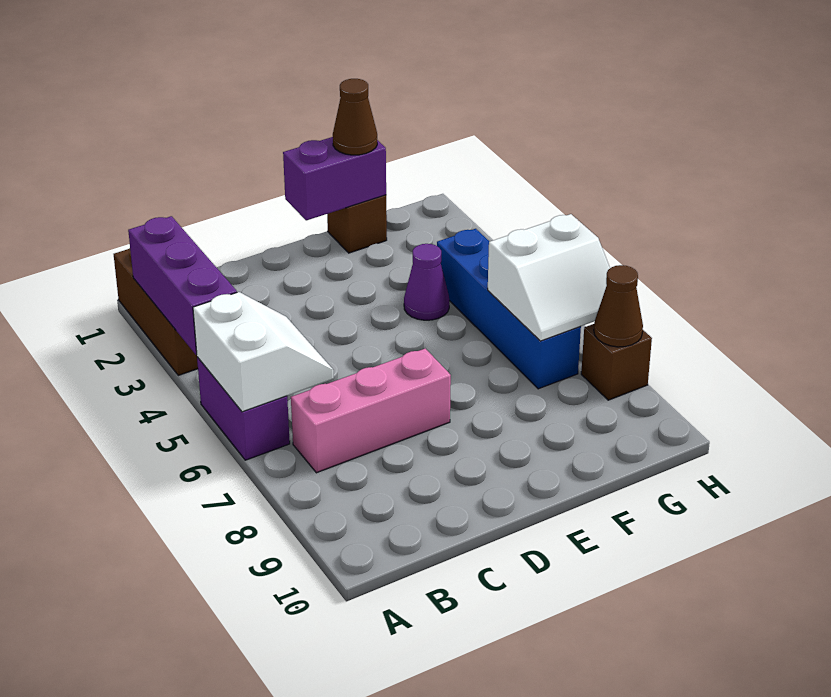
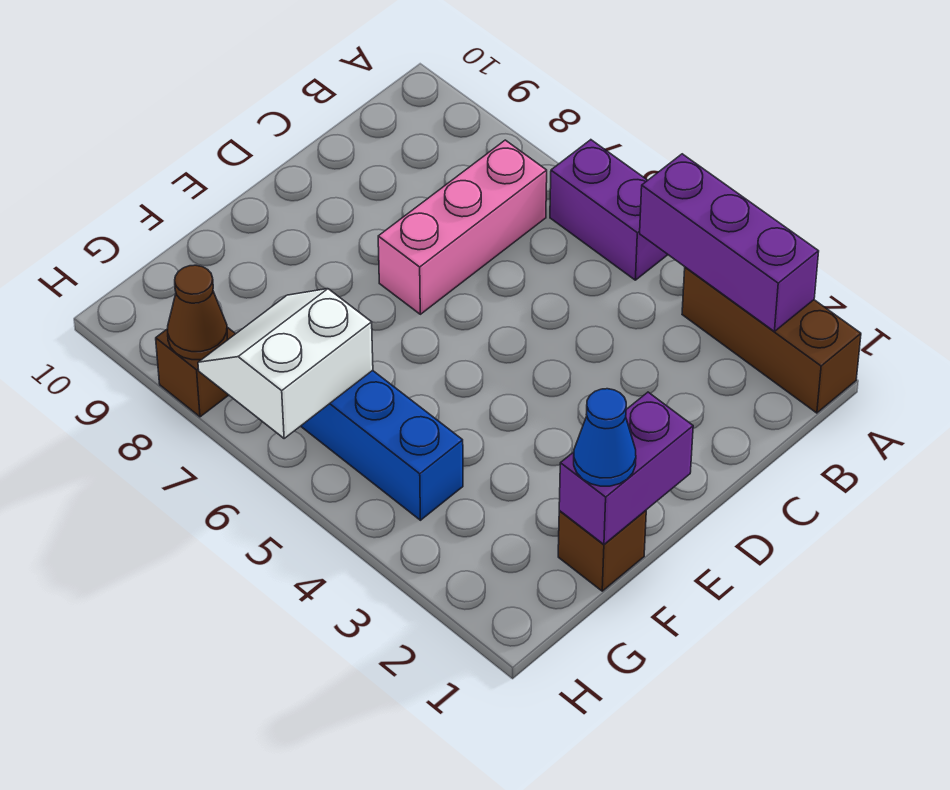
white 2x2 slope [193,292,334,412] -> none
brown 1x1 cone [333,79,377,155] -> blue 1x1 cone [574,389,636,486]
purple 1x1 cone [404,244,449,320] -> none

